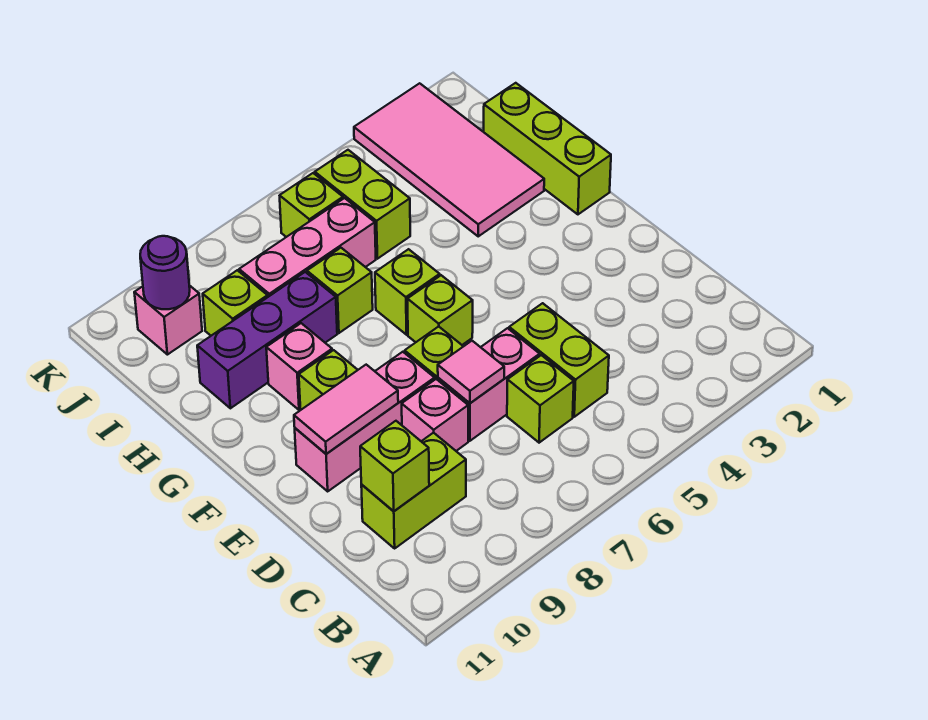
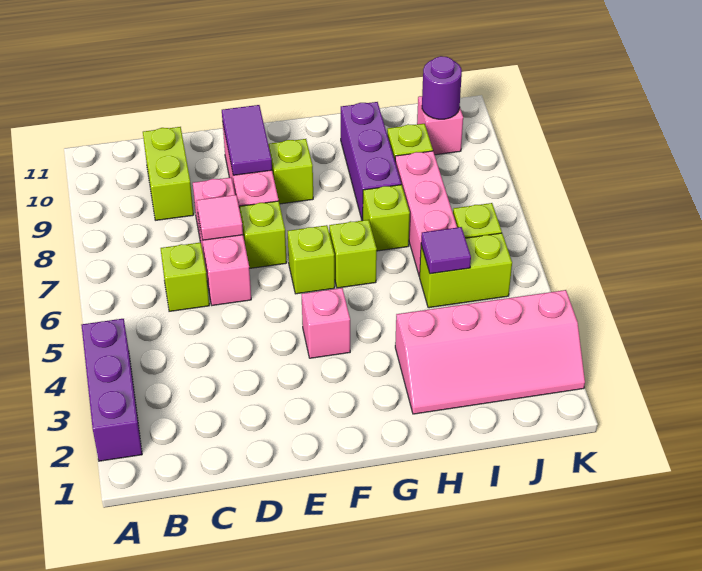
none -> purple 1x3 brick [81,319,142,461]
lime 1x2 brick [509,303,609,417] -> none
lime 1x1 brick [360,421,429,511] -> none
pink 1x2 tile [294,365,398,454] -> purple 1x2 tile [222,105,272,175]
lime 1x3 brick [484,83,611,214] -> none
pink 1x1 brick [266,323,332,410] -> pink 1x1 brick moved to [302,288,350,358]
pink 2x4 tile [354,83,544,236] -> pink 2x4 slope [395,290,585,414]
none -> purple 1x1 tile [421,227,471,274]

